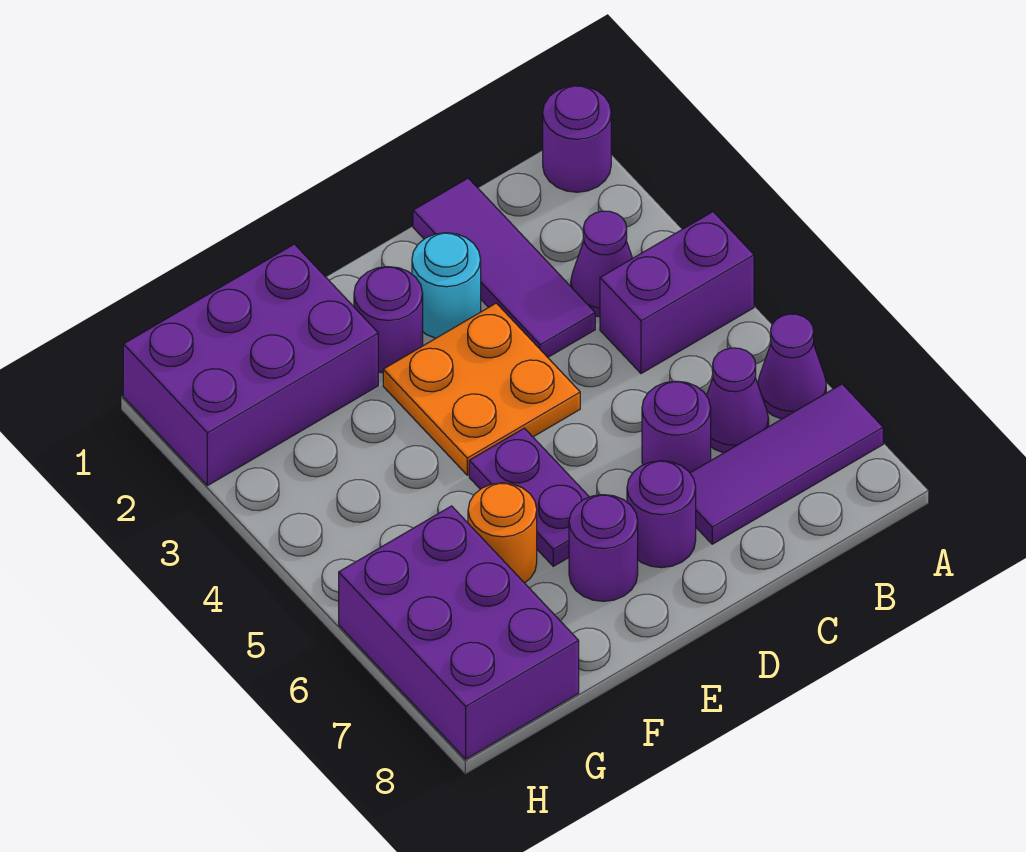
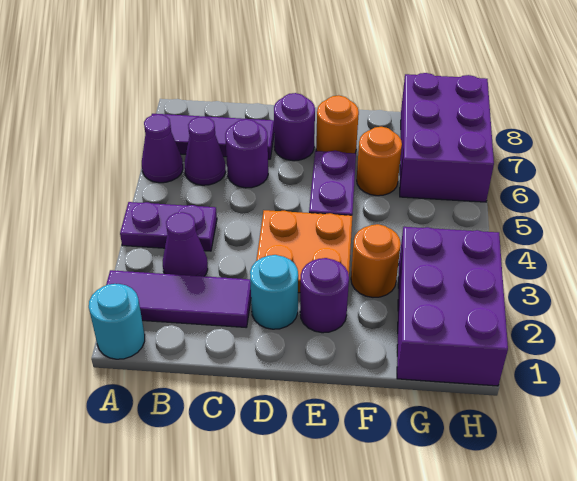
purple 1x1 round brick [543,85,611,192] -> cyan 1x1 round brick [89,284,145,359]
purple 1x2 brick [600,212,754,374] -> purple 1x2 plate [120,202,217,251]
purple 1x3 tile [413,178,595,357] -> purple 1x3 tile turned to [106,270,251,327]
purple 1x1 round brick [569,495,638,601] -> orange 1x1 round brick [316,95,359,153]
purple 2x3 brick [123,244,378,486] -> purple 2x3 brick turned to [397,227,508,386]
none -> orange 1x1 round brick [351,224,401,297]

